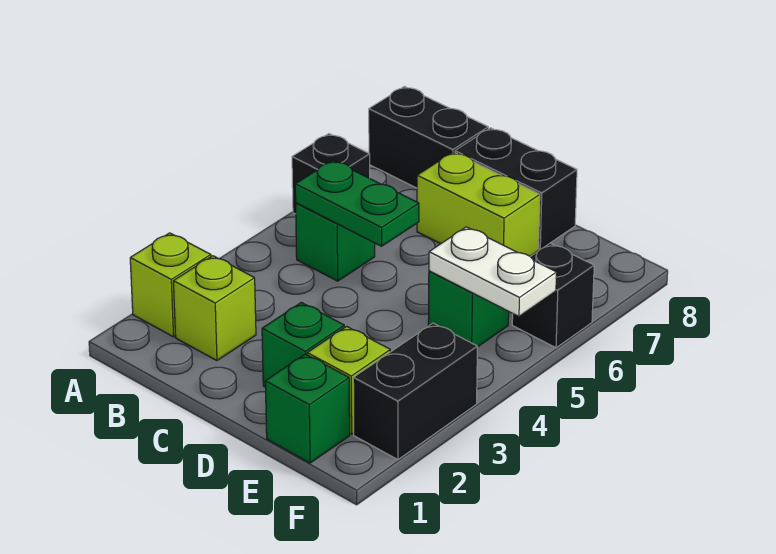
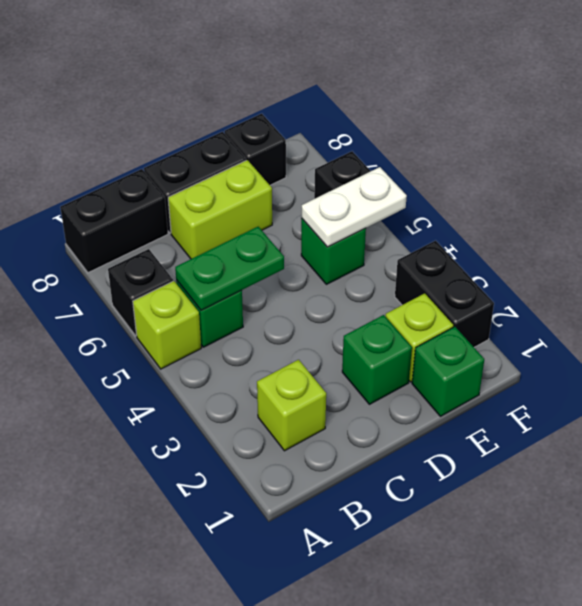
lime 1x1 brick [130,233,211,337] -> lime 1x1 brick moved to [133,281,201,369]
none -> black 1x1 brick [225,114,286,185]

